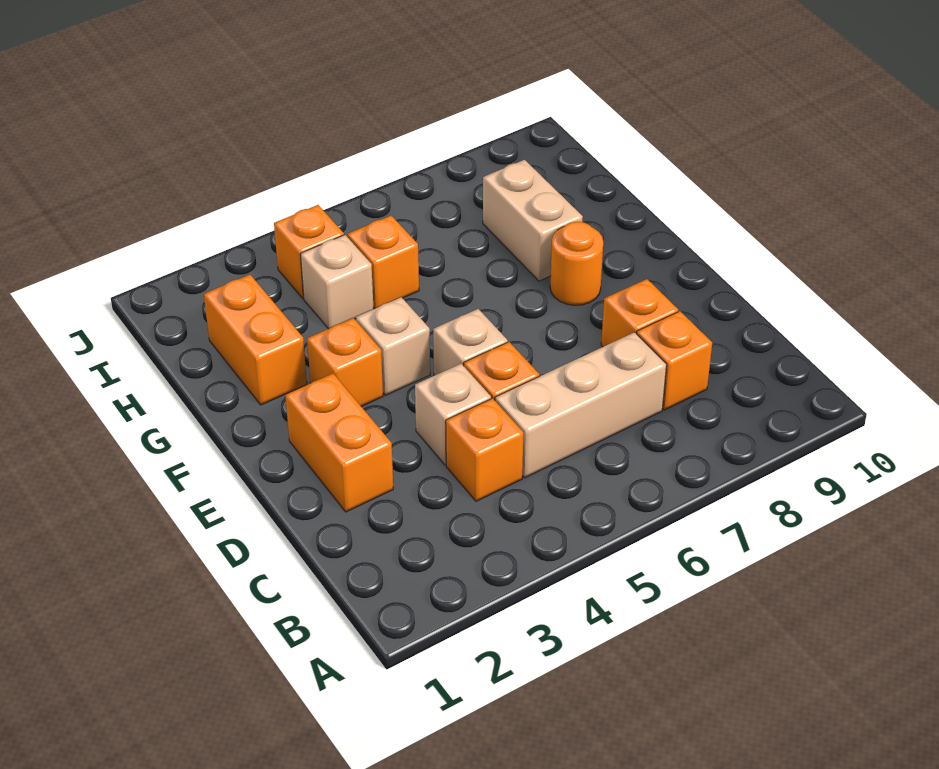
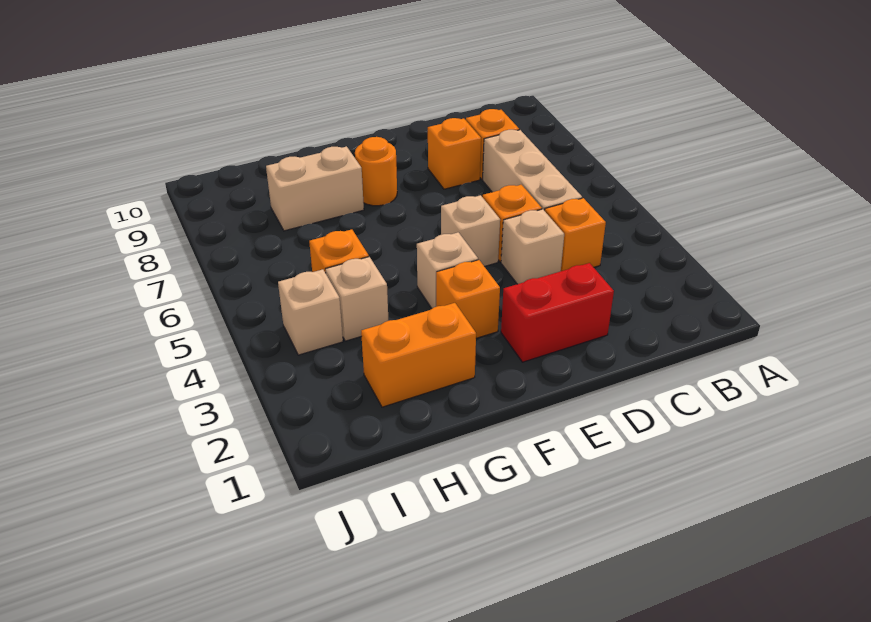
orange 1x2 brick [285,374,393,512] -> red 1x2 brick [501,263,614,362]
orange 1x1 brick [274,205,344,298] -> tan 1x1 brick [278,269,343,355]

